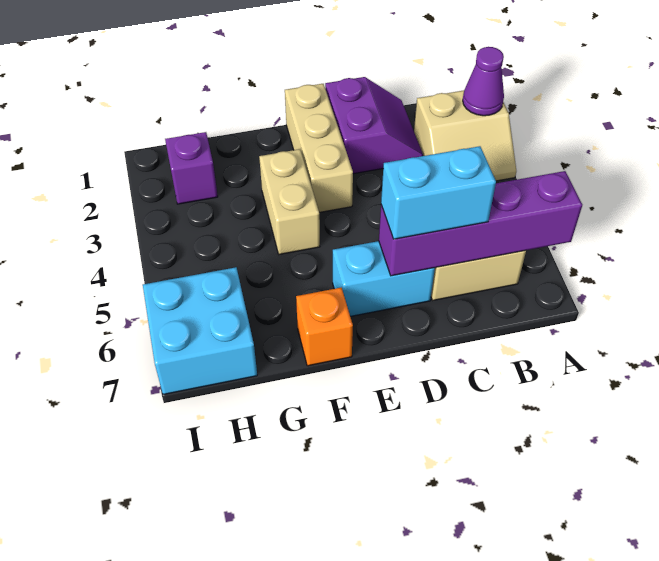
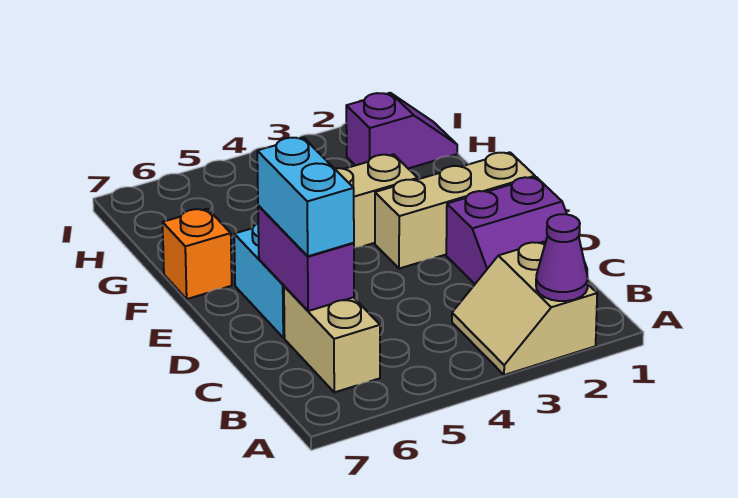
purple 1x4 brick [379,171,582,276] -> purple 1x2 brick [258,205,354,311]
cyan 2x2 brick [143,267,257,394] -> none

